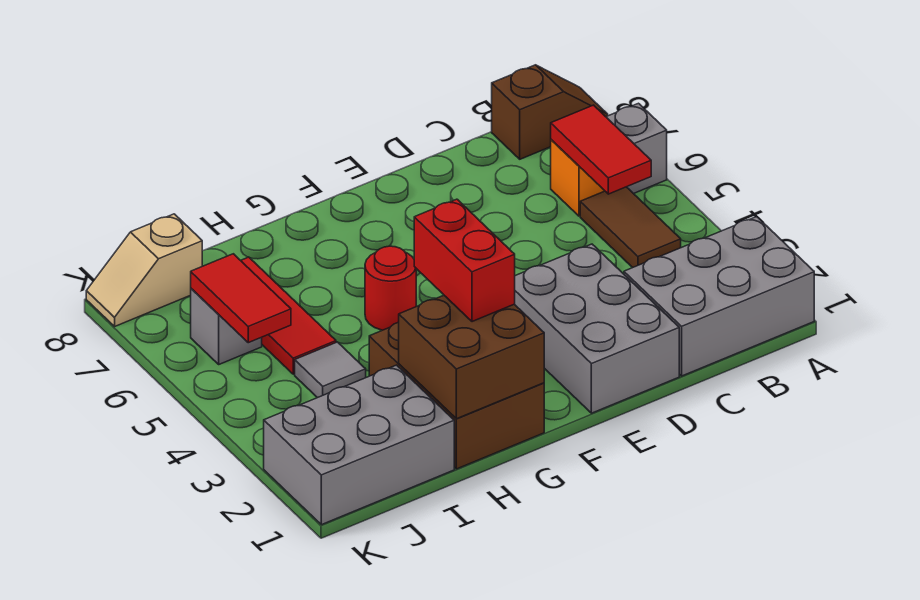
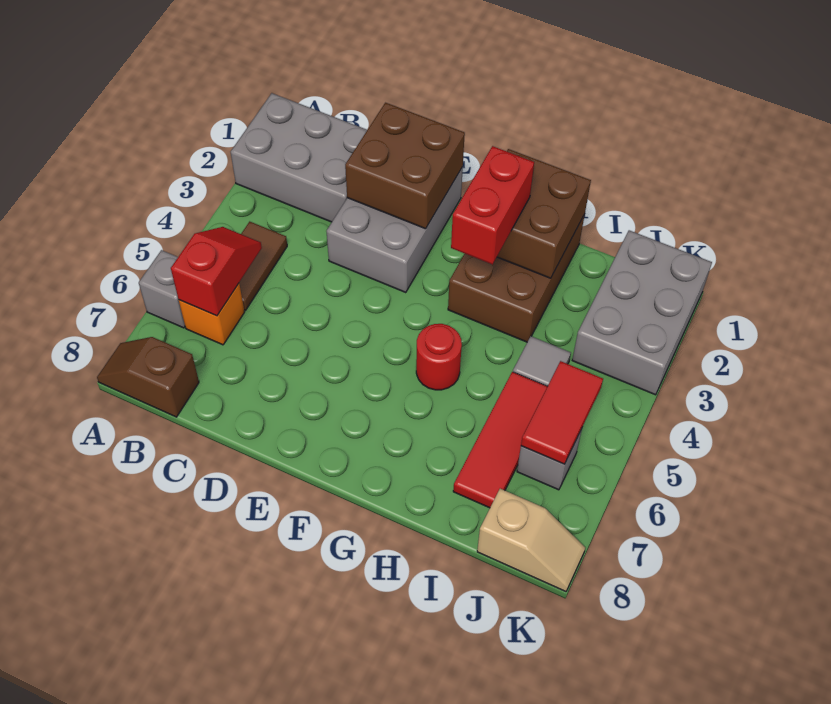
red 1x2 tile [551,105,651,194] -> red 1x2 slope [171,227,262,316]
none -> brown 2x2 brick [345,103,465,229]
grey 2x3 brick [264,365,454,525] -> grey 2x3 brick turned to [572,230,712,395]

